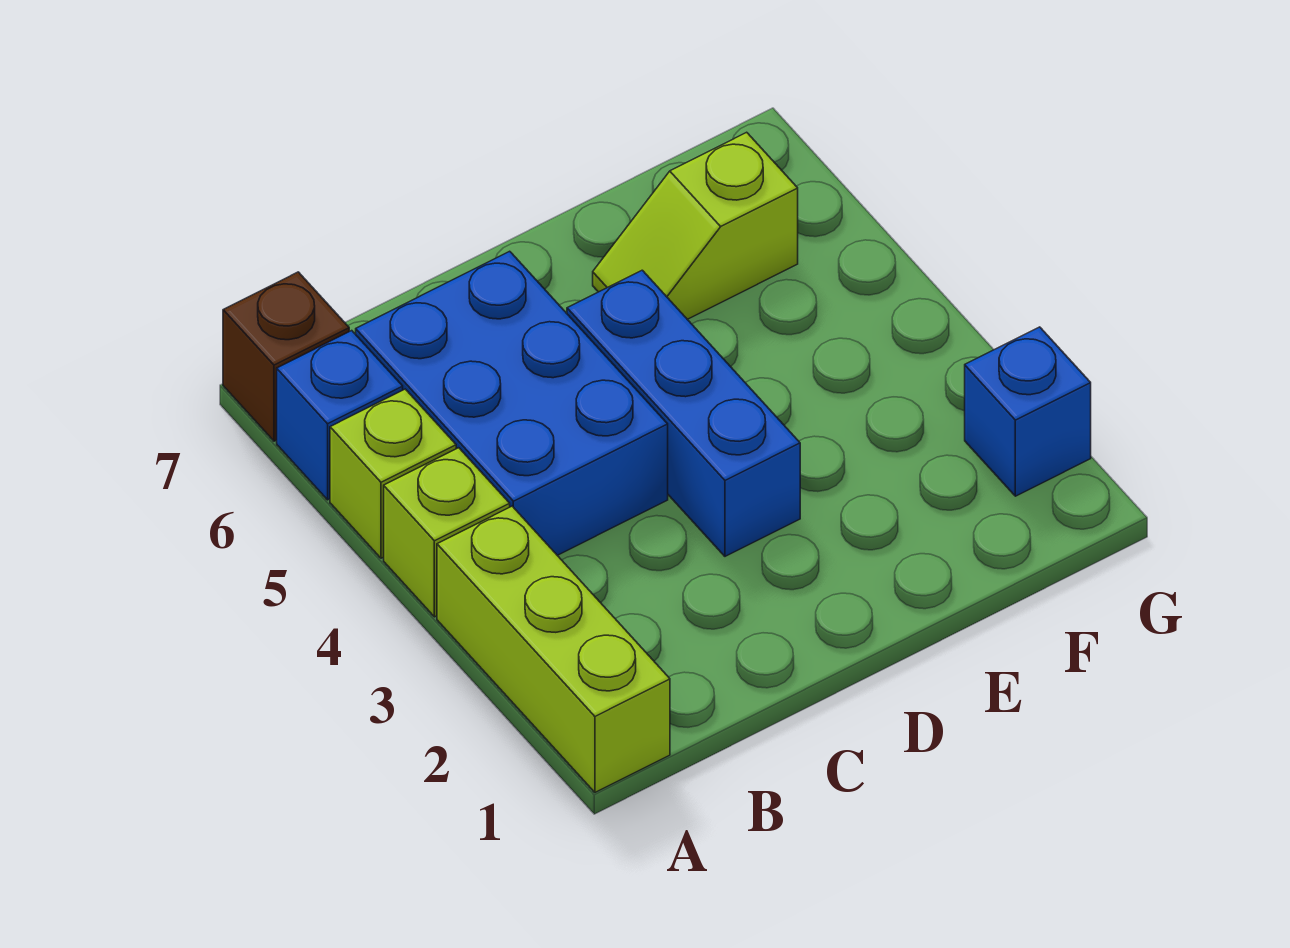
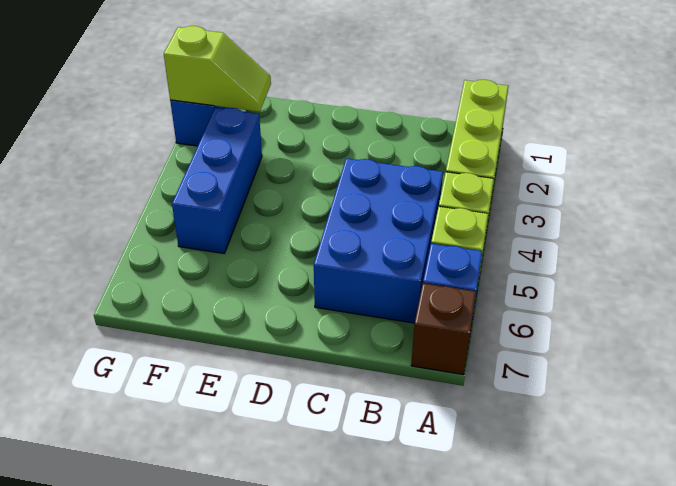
blue 1x3 brick [567,270,800,556] -> blue 1x3 brick moved to [172,108,262,253]
lime 1x2 slope [593,132,798,319] -> lime 1x2 slope moved to [164,26,271,112]

